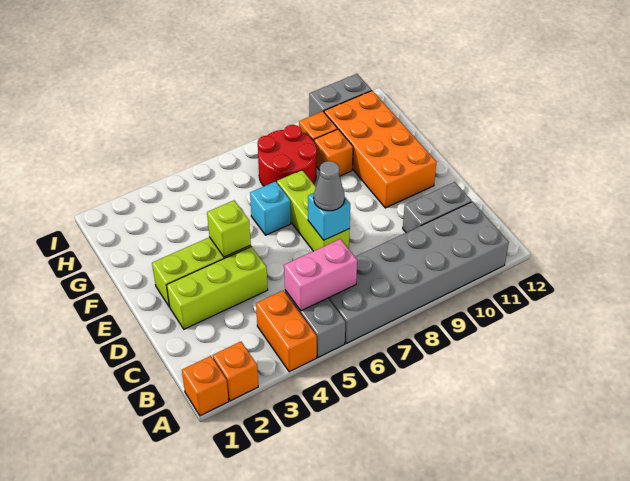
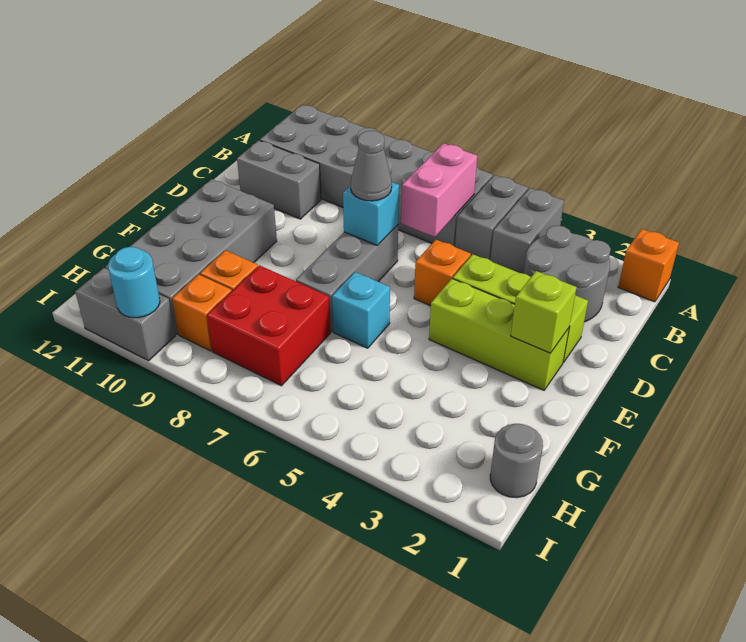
orange 1x1 brick [213,342,258,401] -> orange 1x1 brick moved to [414,240,471,306]
orange 1x2 brick [256,290,317,372] -> grey 1x2 brick [490,188,564,274]
none -> grey 2x2 round brick [524,226,611,322]
pink 1x2 brick [284,239,357,311] -> pink 1x2 brick turned to [401,143,477,237]
lime 1x3 brick [277,170,350,251] -> grey 1x3 brick [296,225,398,332]
lime 1x1 brick [207,200,251,257] -> lime 1x1 brick moved to [511,271,577,353]
orange 2x4 brick [324,91,436,208] -> grey 2x4 brick [106,179,277,334]
red 2x2 round brick [258,125,317,186] -> red 2x2 brick [207,265,331,386]
none -> grey 1x1 round brick [490,424,543,498]
none -> cyan 1x1 round brick [108,247,160,318]

